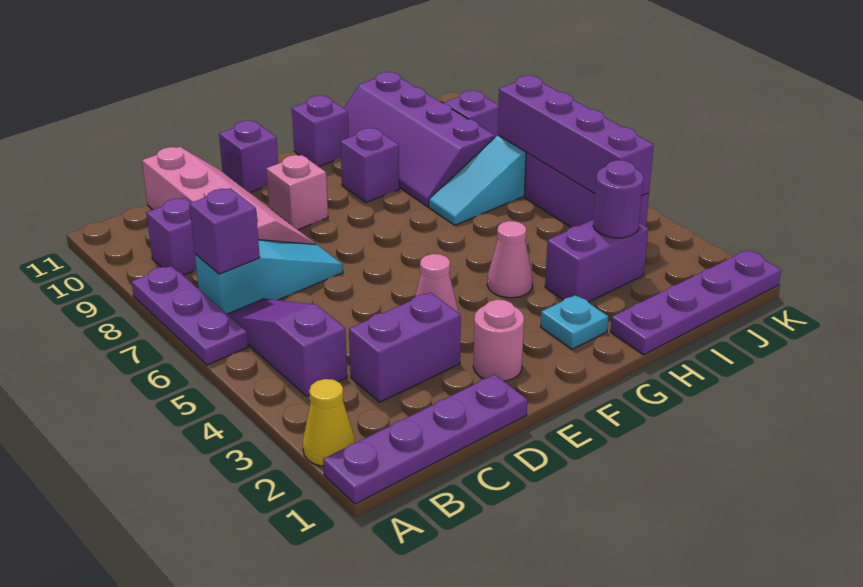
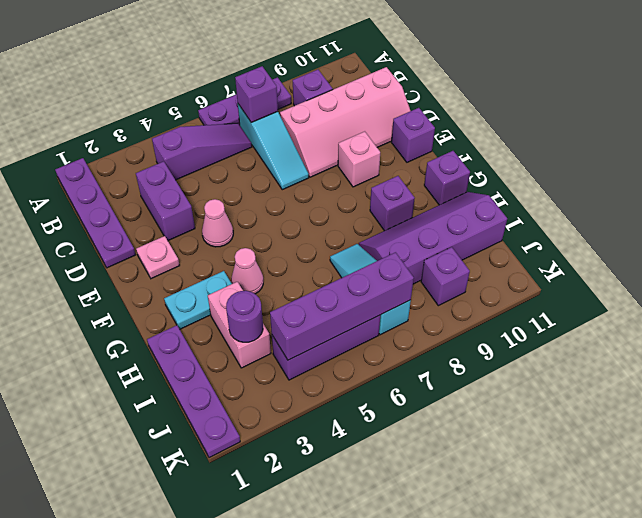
yellow 1x1 cone [303,379,355,466] -> none
pink 1x1 round brick [473,300,524,381] -> pink 1x1 plate [136,236,180,279]
cyan 1x1 plate [541,295,608,349] -> cyan 1x2 plate [164,271,232,329]
purple 1x2 brick [545,219,648,302] -> pink 1x2 brick [208,282,271,368]

